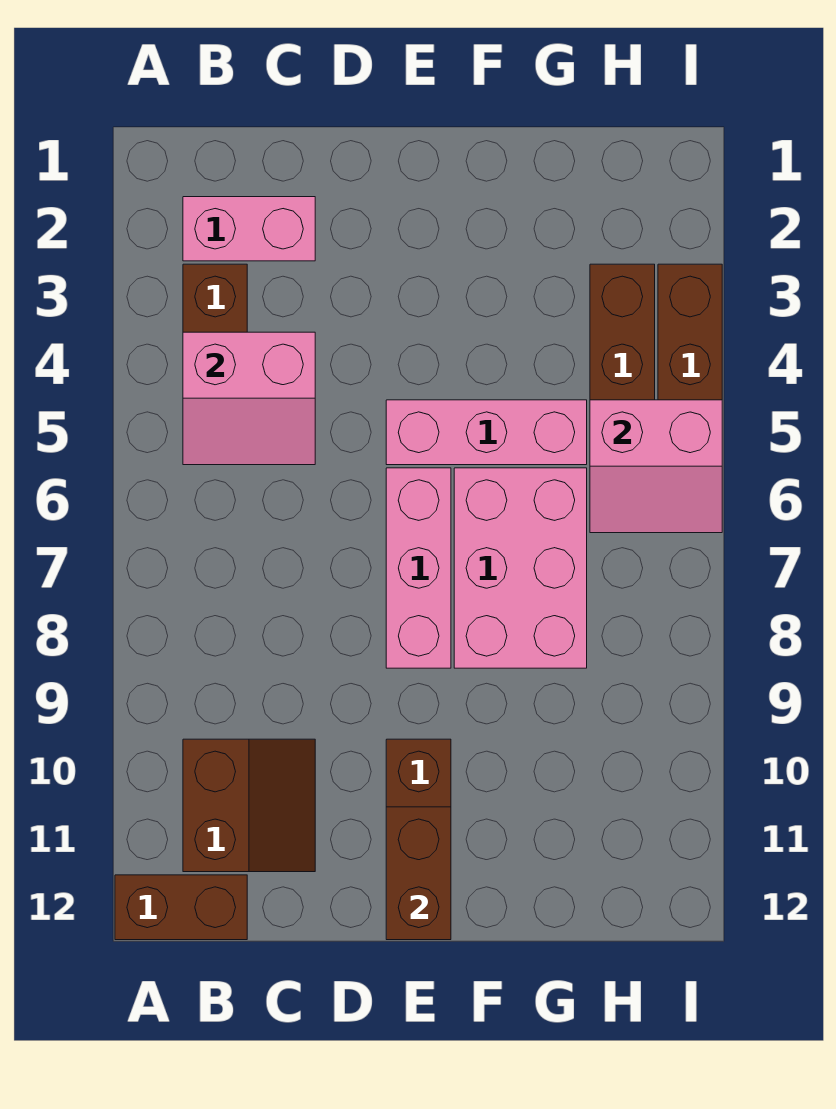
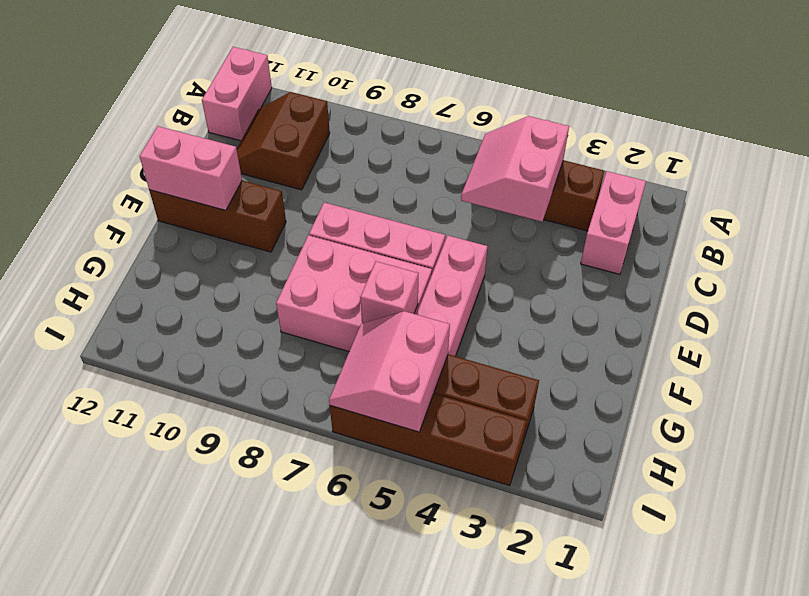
brown 1x2 brick [115,875,247,940] -> pink 1x2 brick [202,47,272,141]
brown 2x2 slope [183,739,315,872] -> brown 2x2 slope turned to [237,92,330,190]
brown 1x2 brick [386,807,451,940] -> pink 1x2 brick [140,126,242,210]
none -> pink 1x1 brick [360,261,419,323]

